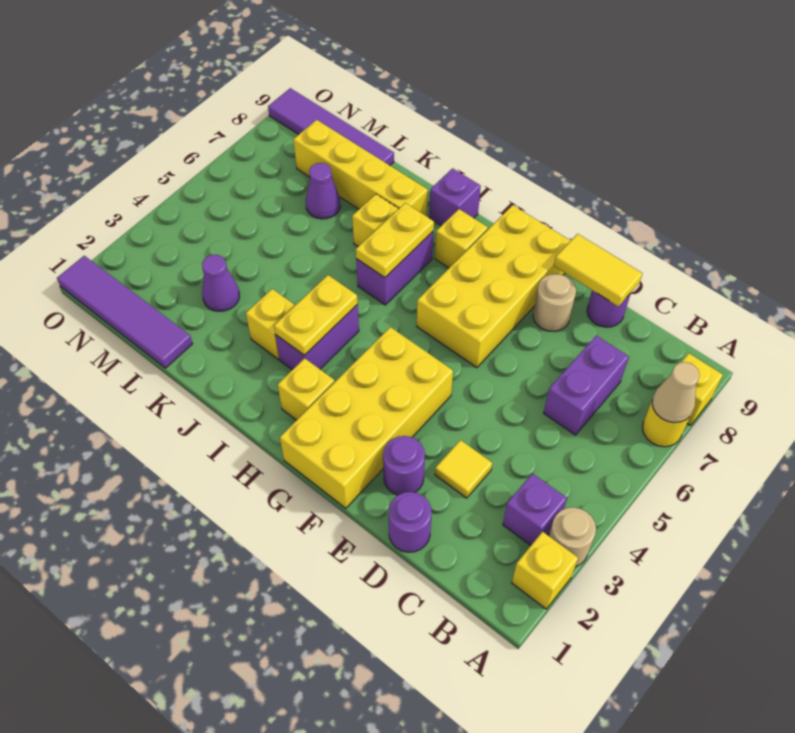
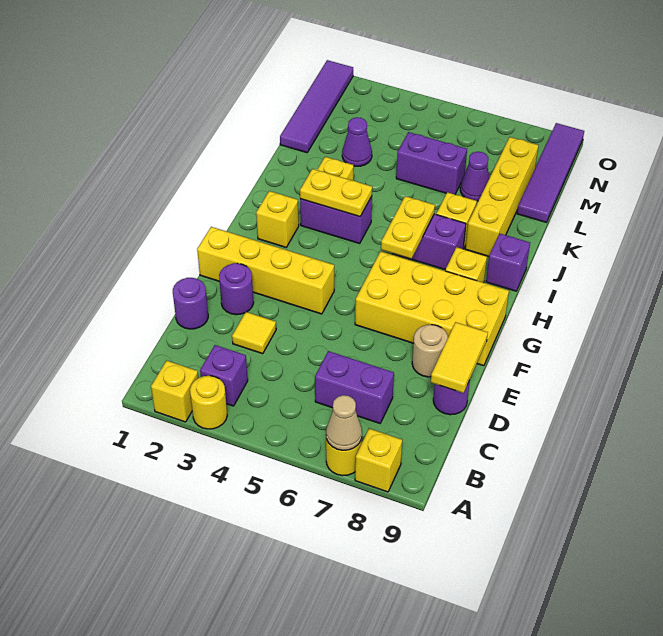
tan 1x1 round brick [549,507,596,567] -> yellow 1x1 round brick [190,376,227,429]
yellow 2x4 brick [280,327,453,508] -> yellow 1x4 brick [197,227,334,314]
yellow 1x2 plate [356,203,434,278] -> yellow 1x2 plate turned to [381,196,435,259]
none -> purple 1x2 brick [396,132,467,194]

